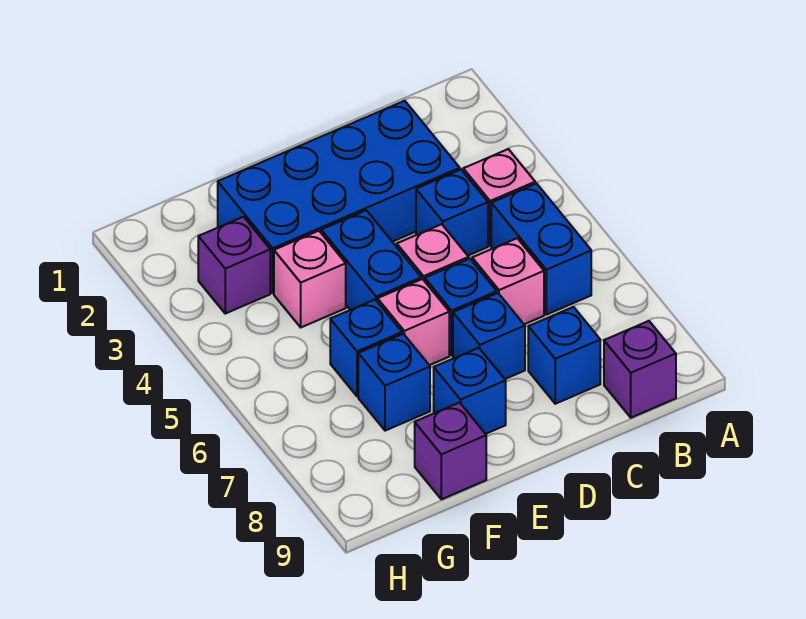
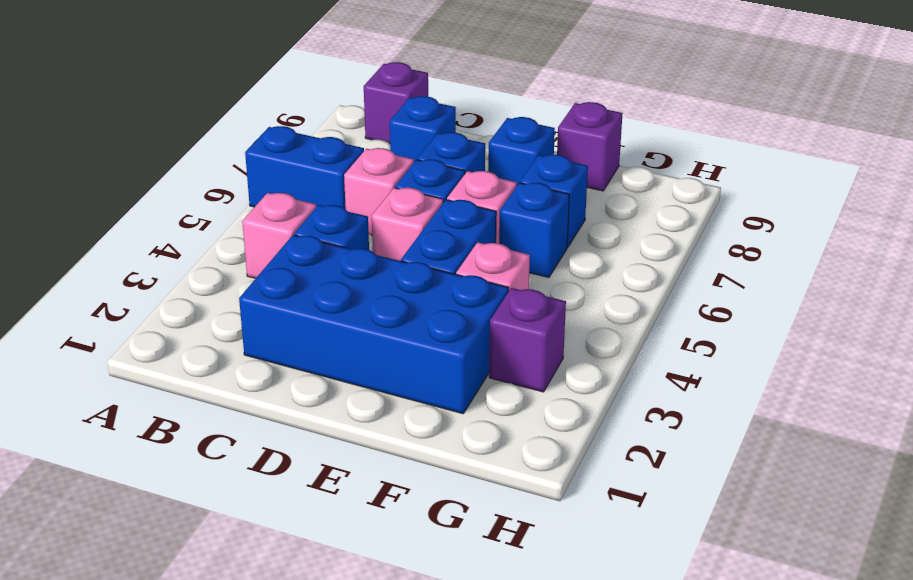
blue 1x2 brick [491,183,591,315] -> blue 1x2 brick turned to [245,126,364,209]

